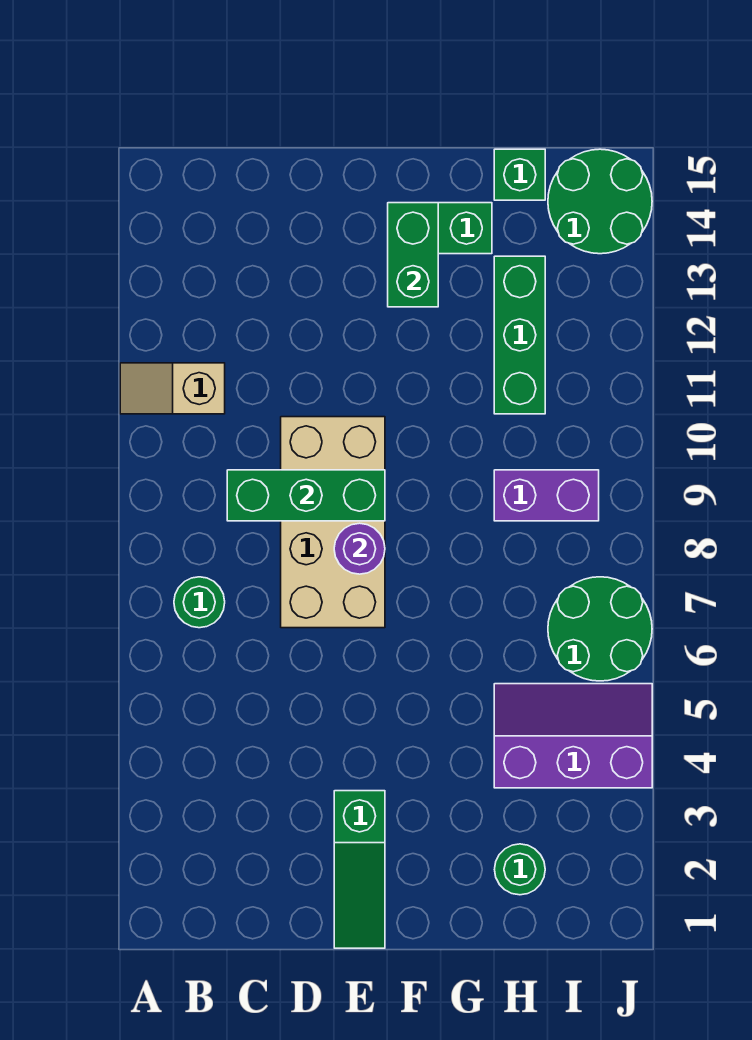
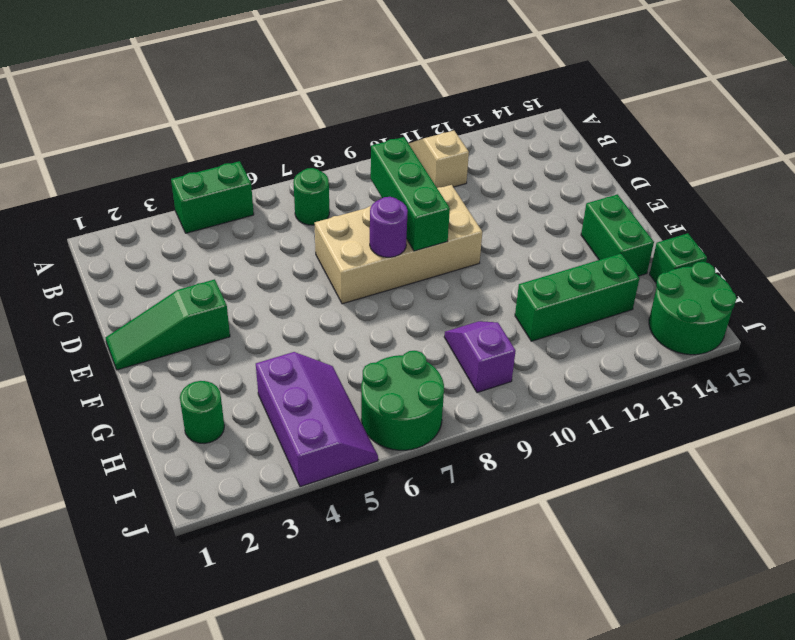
green 1x2 brick [388,203,438,307] -> green 1x2 brick moved to [171,161,254,233]
purple 1x2 brick [494,470,599,521] -> purple 1x2 slope [444,321,516,393]

